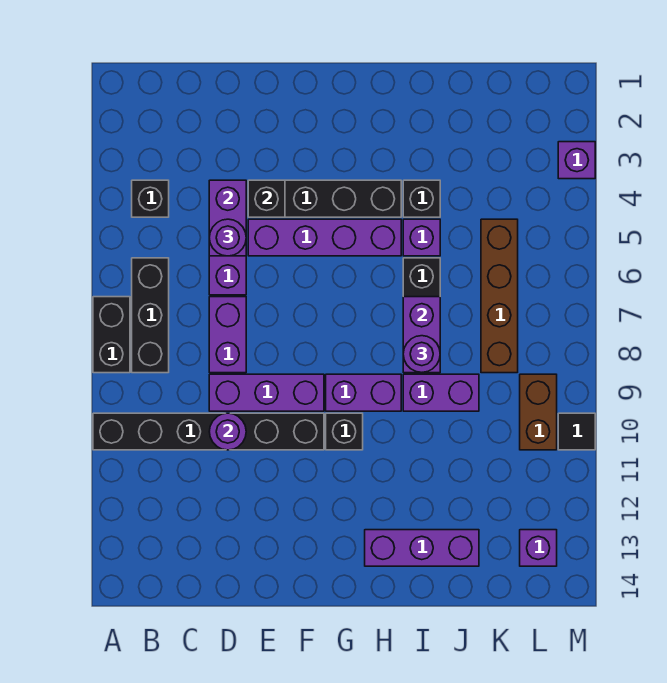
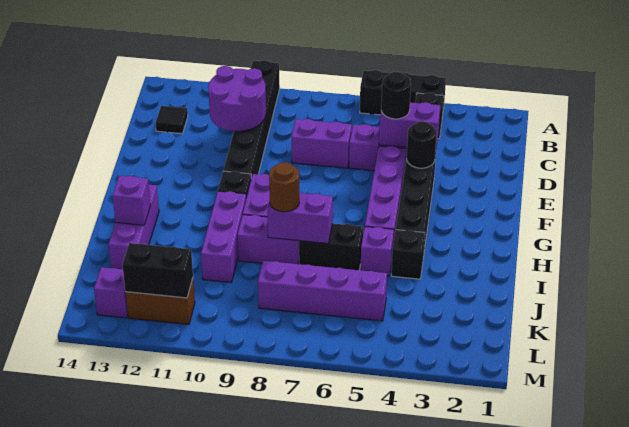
black 1x2 brick [93,297,130,373] -> black 1x2 brick moved to [123,243,193,298]
black 1x3 brick [132,258,169,373] -> black 1x3 brick moved to [360,70,446,117]
purple 1x1 round brick [209,219,246,256] -> black 1x1 round brick [381,72,411,119]
purple 1x3 brick [209,374,324,411] -> purple 1x3 brick moved to [201,191,246,282]
purple 1x1 round brick [209,413,246,450] -> purple 2x2 round brick [208,66,266,131]
black 1x1 brick [248,180,285,217] -> black 1x1 round brick [406,121,436,168]
purple 1x1 round brick [403,336,440,373] -> brown 1x1 round brick [269,162,299,212]
purple 1x2 brick [403,374,479,411] -> purple 1x2 brick turned to [237,215,299,264]
brown 1x4 brick [481,219,518,373] -> purple 1x4 brick [258,261,387,321]
brown 1x2 brick [520,374,557,450] -> brown 1x2 brick moved to [125,279,195,324]
purple 1x1 brick [558,142,595,179] -> purple 1x1 brick moved to [113,176,150,225]
black 1x1 tile [558,413,595,450] -> black 1x1 tile moved to [156,106,188,134]

